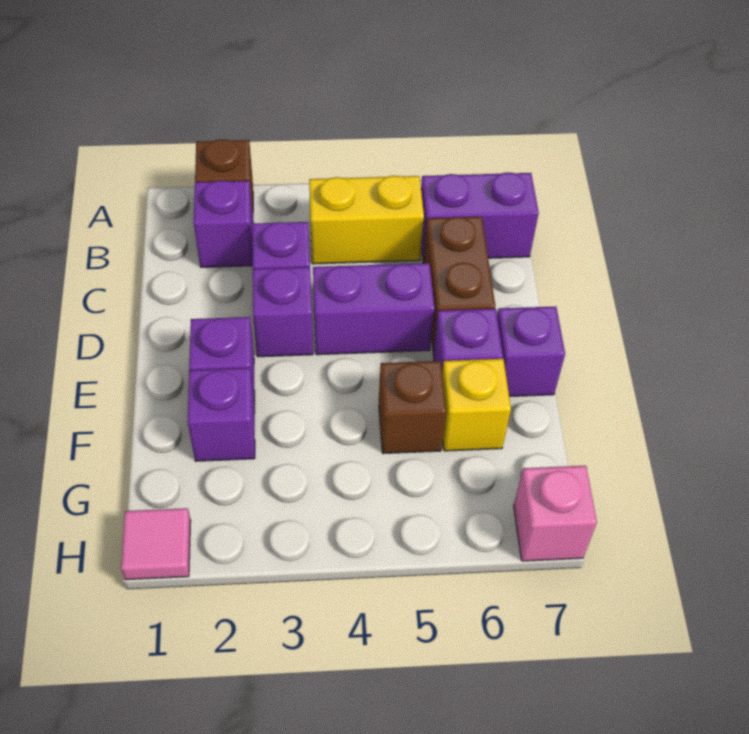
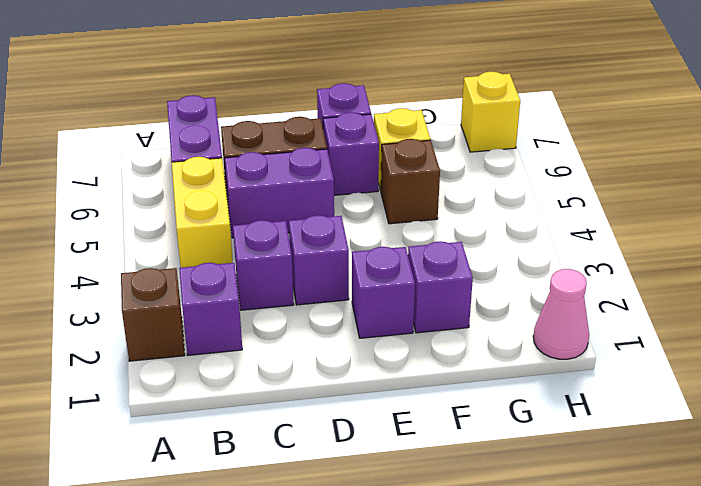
purple 1x2 brick [313,263,435,355] -> purple 1x2 brick turned to [225,148,334,238]
pink 1x1 tile [121,508,191,580] -> pink 1x1 cone [533,269,589,359]
pink 1x1 brick [514,466,597,561] -> yellow 1x1 brick [461,72,520,152]

